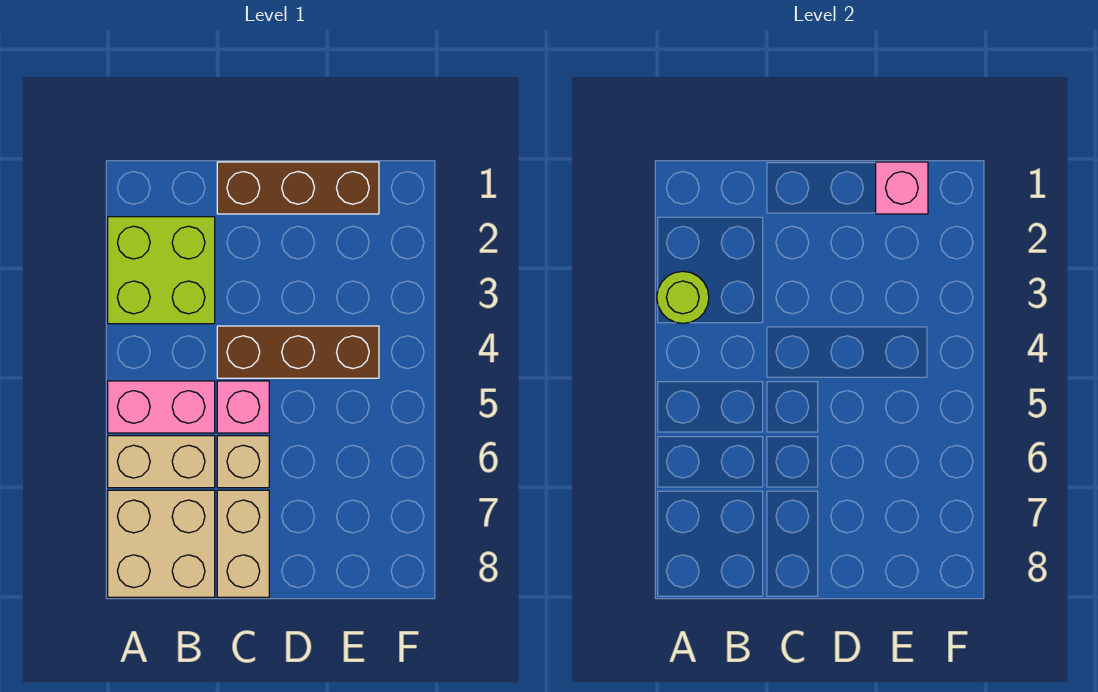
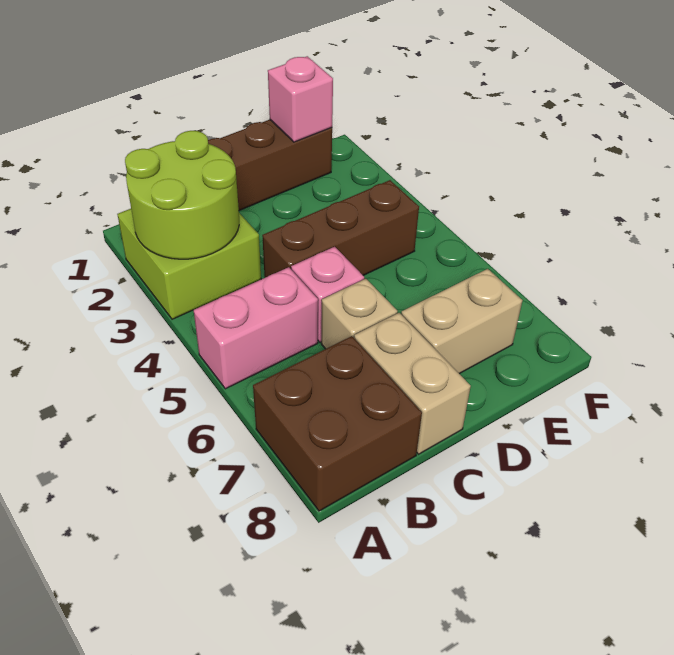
lime 1x1 round brick [657,271,709,323] -> lime 2x2 round brick [125,131,239,259]
tan 1x2 brick [108,436,215,488] -> tan 1x2 brick moved to [401,269,522,374]
tan 2x2 brick [108,490,215,597] -> brown 2x2 brick [253,336,422,511]

